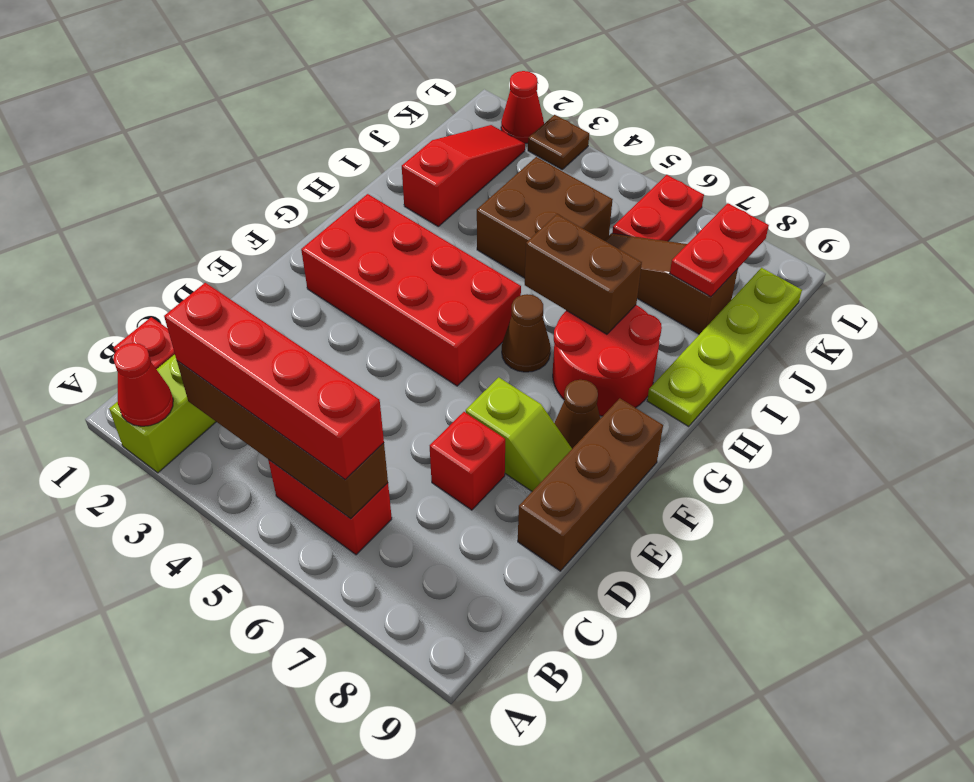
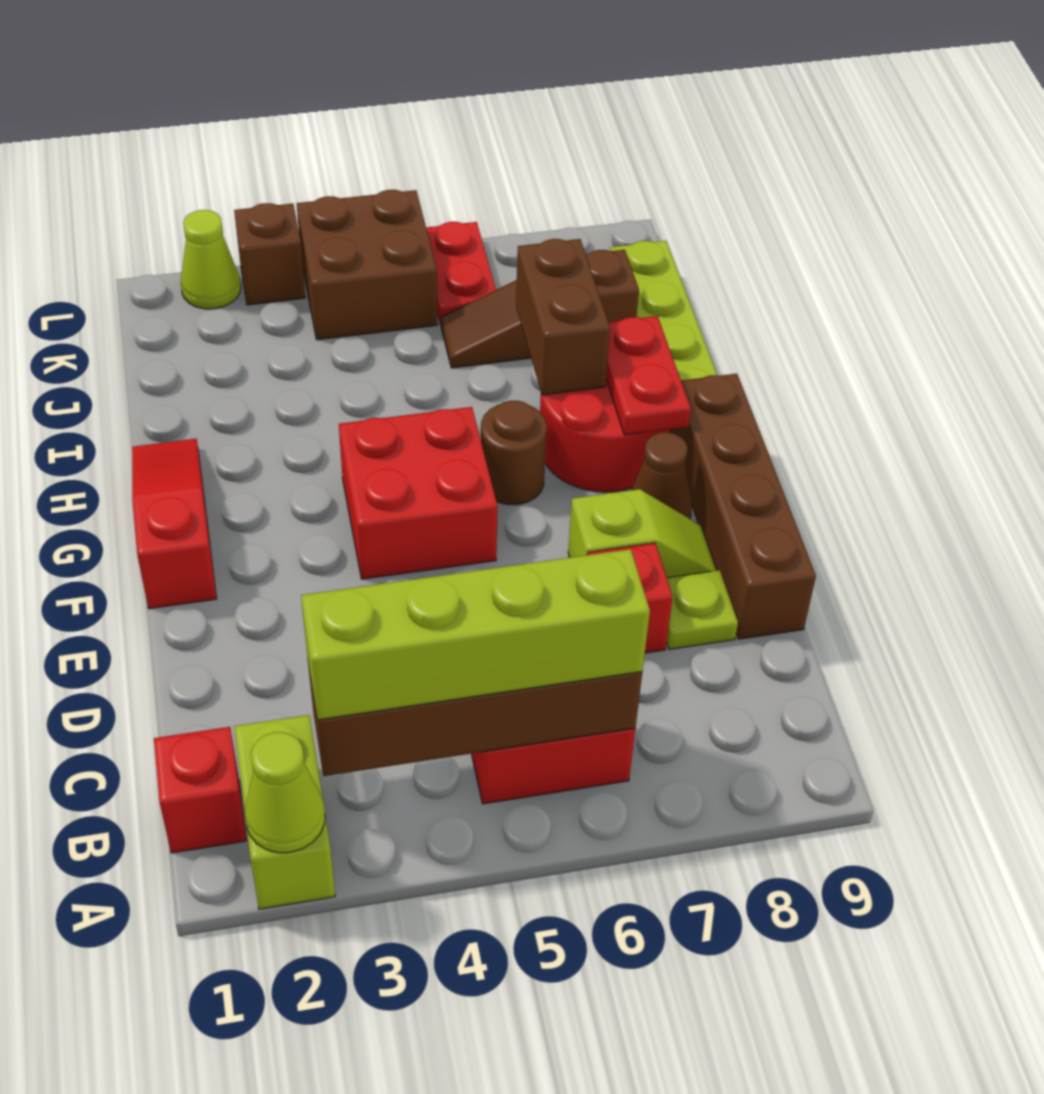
red 1x1 cone [113,343,173,426] -> lime 1x1 cone [245,732,325,853]
red 1x4 brick [164,283,384,480] -> lime 1x4 brick [301,549,650,720]
none -> lime 1x1 plate [667,570,738,649]
brown 1x3 brick [518,398,663,571] -> brown 1x4 brick [669,374,816,639]
red 2x4 brick [301,194,521,386] -> red 2x2 brick [339,407,498,579]
brown 1x1 cone [502,294,551,372] -> brown 1x1 round brick [481,401,547,505]
brown 1x2 brick [525,214,642,334] -> brown 1x2 brick turned to [516,239,610,395]
red 1x3 slope [402,125,525,226] -> red 1x3 slope moved to [132,439,217,609]
brown 2x2 brick [477,157,613,278] -> brown 2x2 brick moved to [296,190,438,340]
red 1x2 plate [670,203,769,297] -> red 1x2 plate moved to [606,316,691,435]
red 1x1 cone [501,71,544,143] -> lime 1x1 cone [181,210,241,309]
brown 1x1 plate [528,115,589,169] -> brown 1x1 brick [234,203,305,305]

